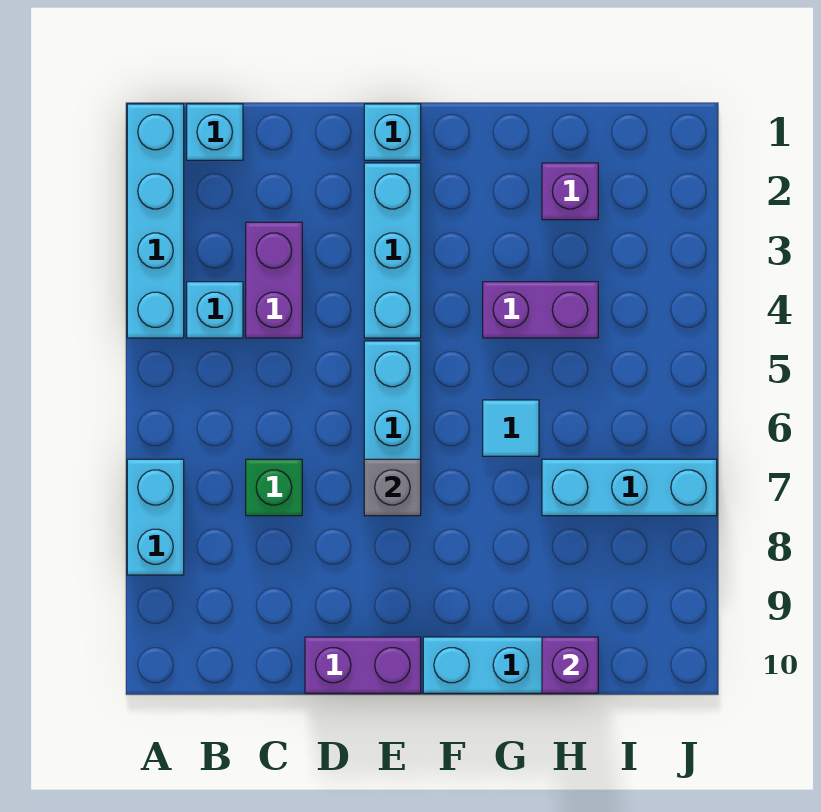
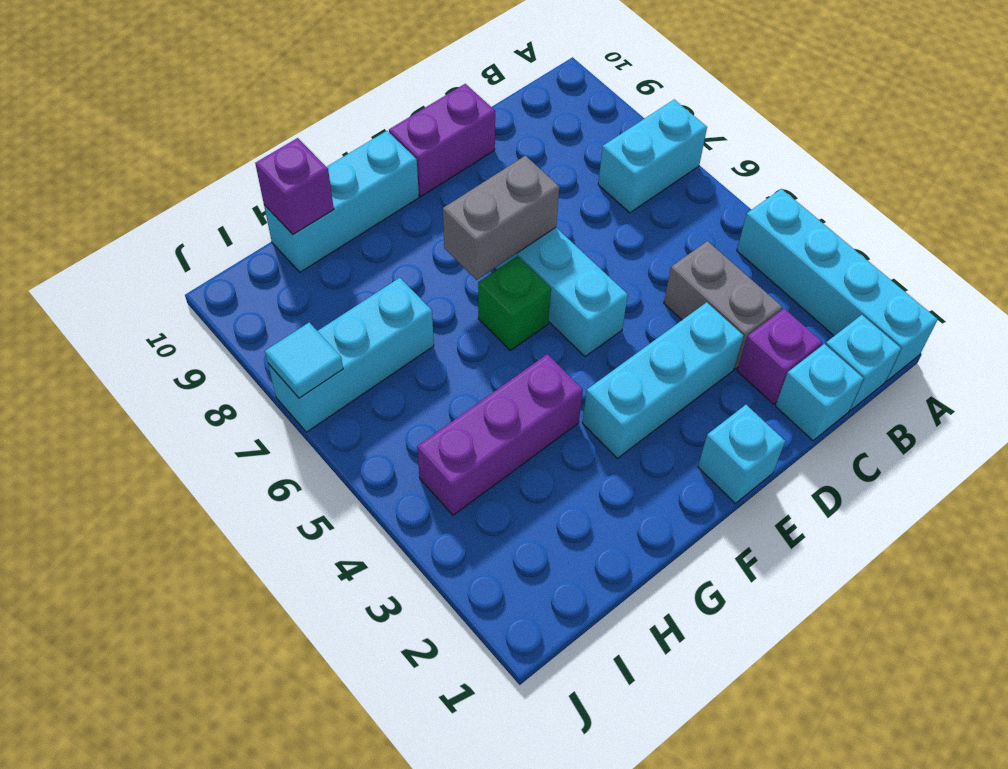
cyan 1x2 brick [127,459,184,575] -> cyan 1x2 brick turned to [598,100,707,213]
cyan 1x1 brick [187,282,243,338] -> cyan 1x1 brick moved to [776,344,864,440]
purple 1x2 brick [246,222,302,338] -> grey 1x2 brick [664,241,782,369]
green 1x1 brick [246,459,302,516] -> green 1x1 brick moved to [478,256,551,350]
cyan 1x3 brick [364,163,421,338] -> cyan 1x3 brick turned to [582,302,744,458]
grey 1x1 brick [364,459,421,516] -> grey 1x2 brick [443,156,559,280]
purple 1x2 brick [483,282,598,338] -> purple 1x3 brick [417,354,583,515]
cyan 1x1 tile [483,400,539,456] -> cyan 1x1 tile moved to [265,322,343,398]
purple 1x1 brick [542,163,598,220] -> purple 1x1 brick moved to [737,309,822,404]

